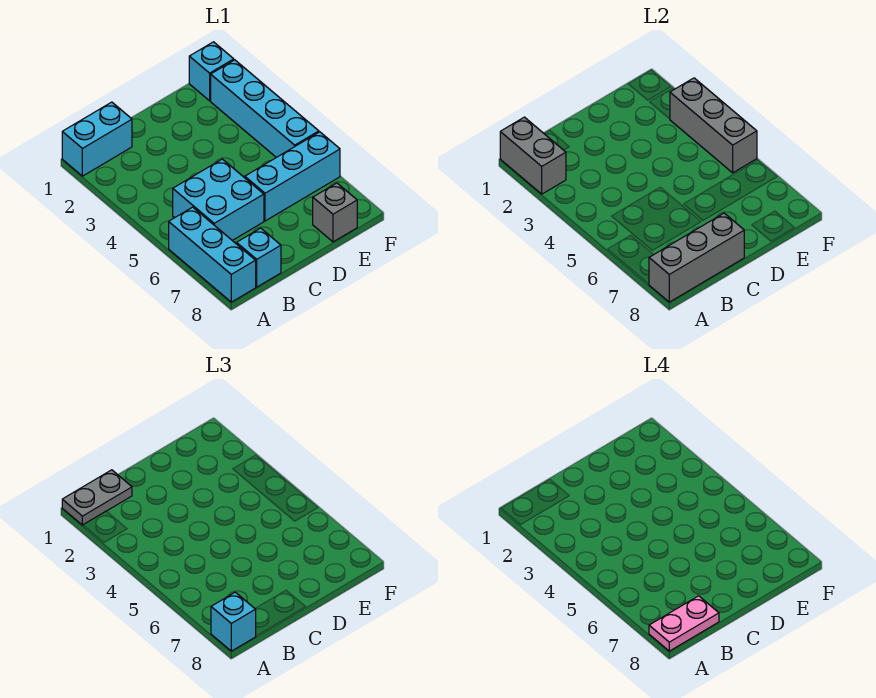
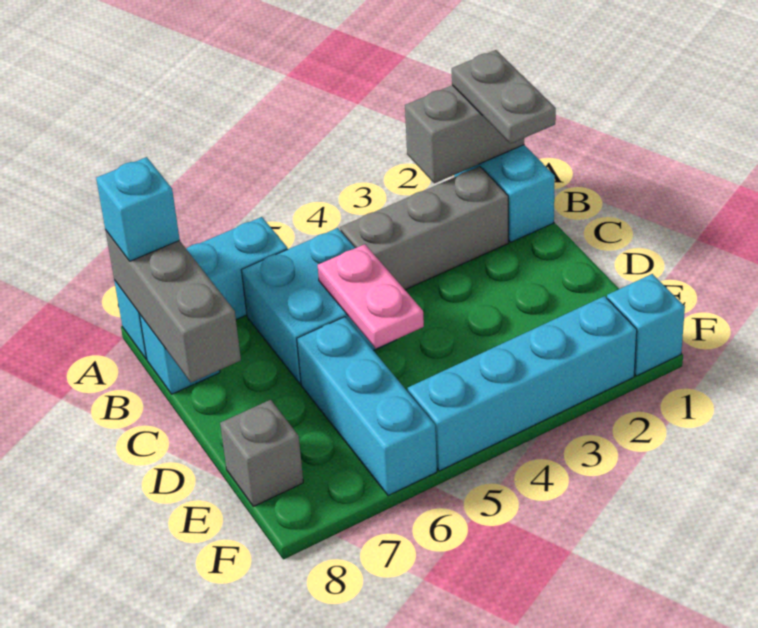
pink 1x2 plate [649,596,719,651] -> pink 1x2 plate moved to [318,244,424,348]
grey 1x3 brick [670,78,757,173] -> grey 1x3 brick moved to [340,167,508,290]

